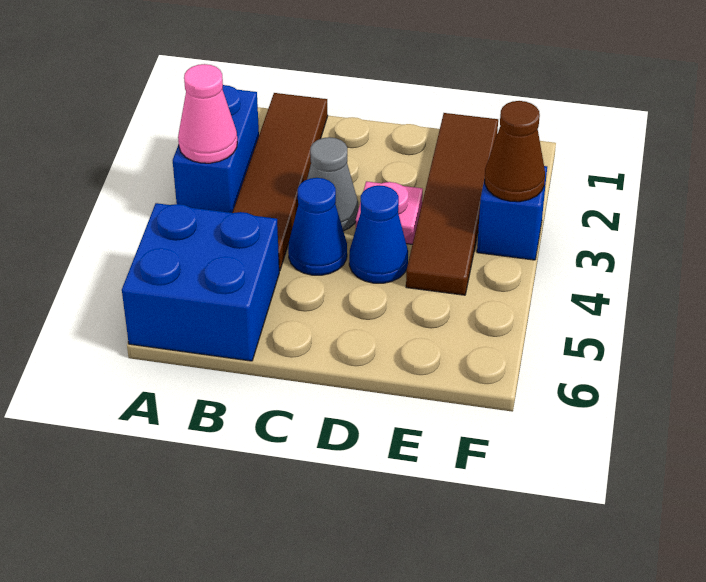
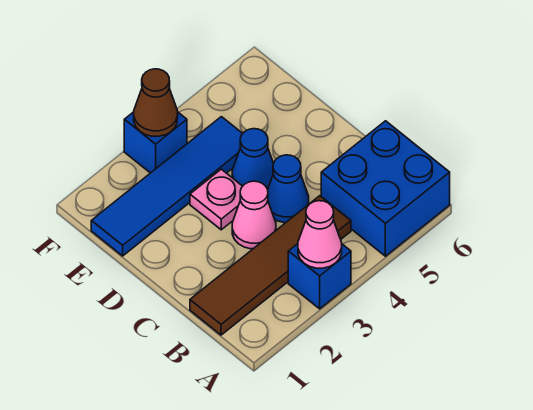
blue 1x2 brick [173,85,259,213] -> blue 1x1 brick [288,244,351,309]
grey 1x1 cone [307,137,358,231] -> pink 1x1 cone [232,181,276,249]
brown 1x4 tile [406,113,498,295] -> blue 1x4 tile [91,117,243,256]

